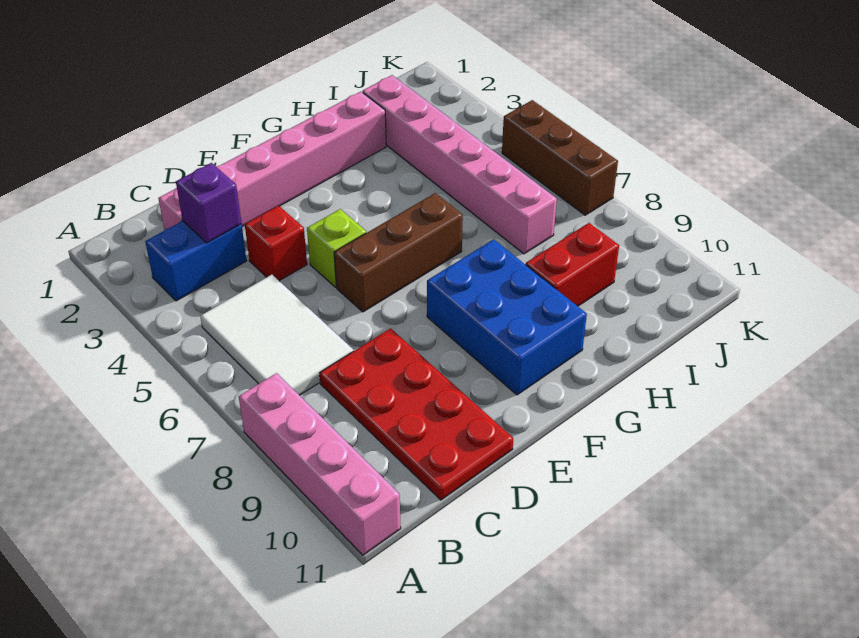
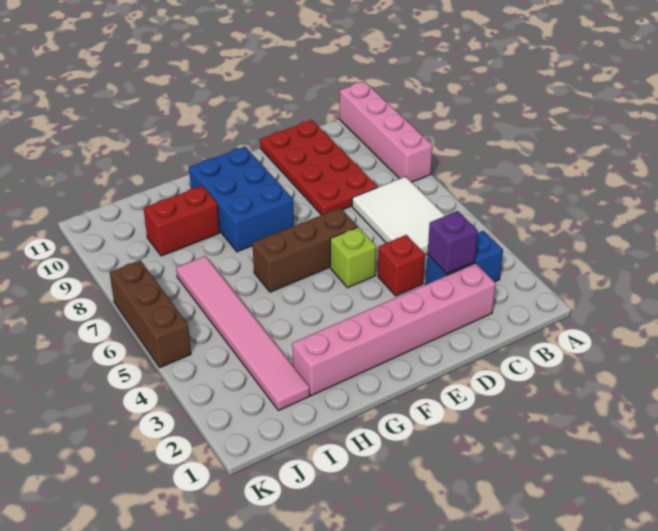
pink 1x6 brick [362,75,557,254] -> pink 1x6 tile [176,256,310,411]

